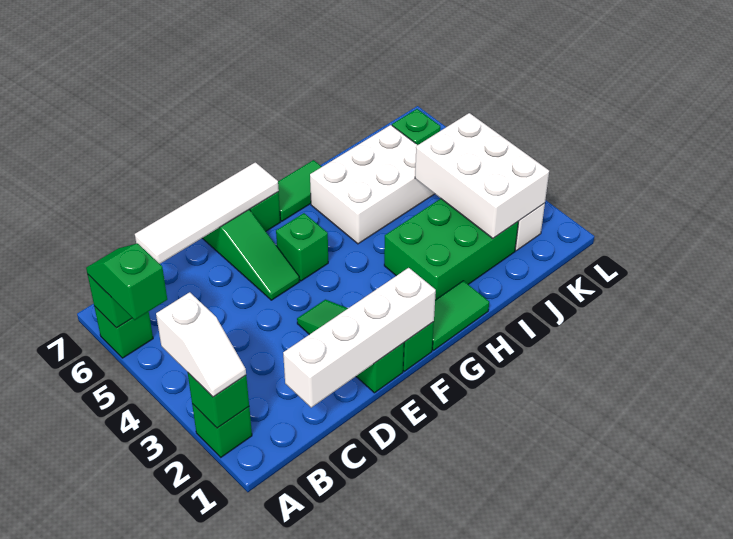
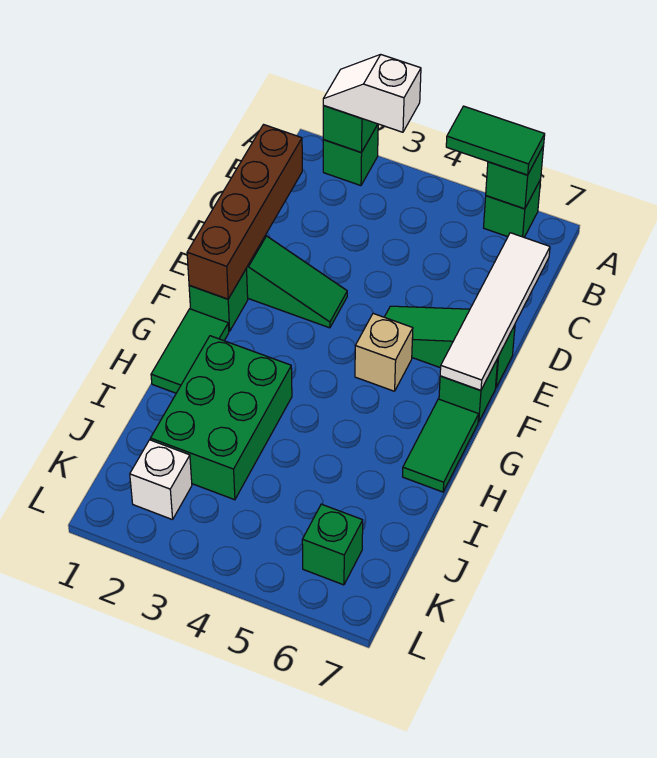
green 1x2 slope [86,243,167,320] -> green 1x2 tile [446,106,545,175]
white 1x4 brick [283,268,436,408] -> brown 1x4 brick [187,125,302,299]
green 1x1 brick [276,213,328,281] -> tan 1x1 brick [355,313,413,391]
white 2x3 brick [310,125,434,244] -> none
white 2x3 brick [415,113,549,238] -> none

